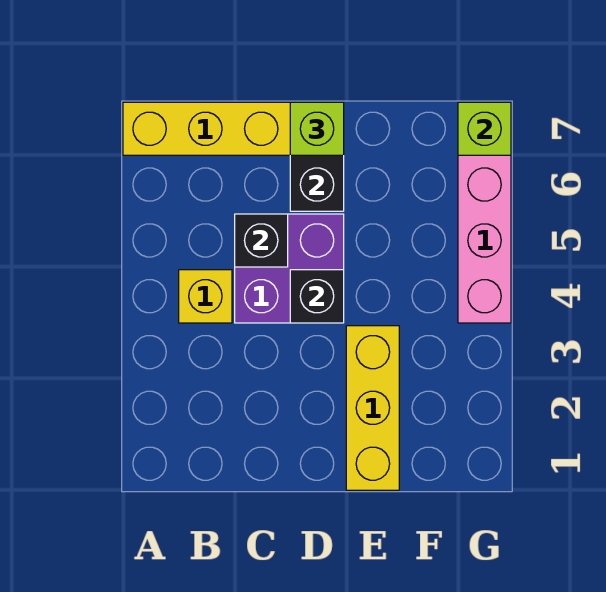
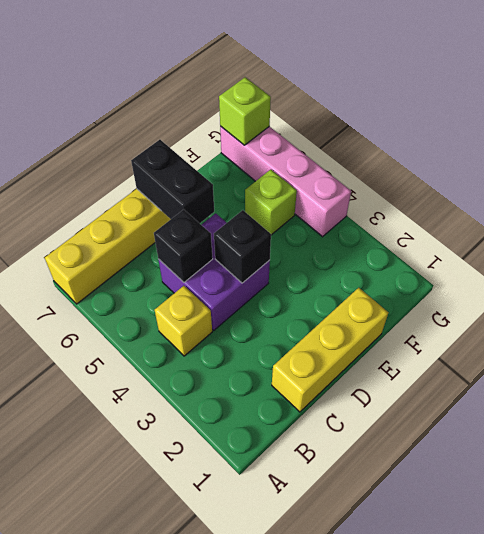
lime 1x1 brick [290,102,344,155] -> lime 1x1 brick moved to [245,170,297,235]
yellow 1x3 brick [346,326,399,490] -> yellow 1x3 brick turned to [272,288,389,412]

